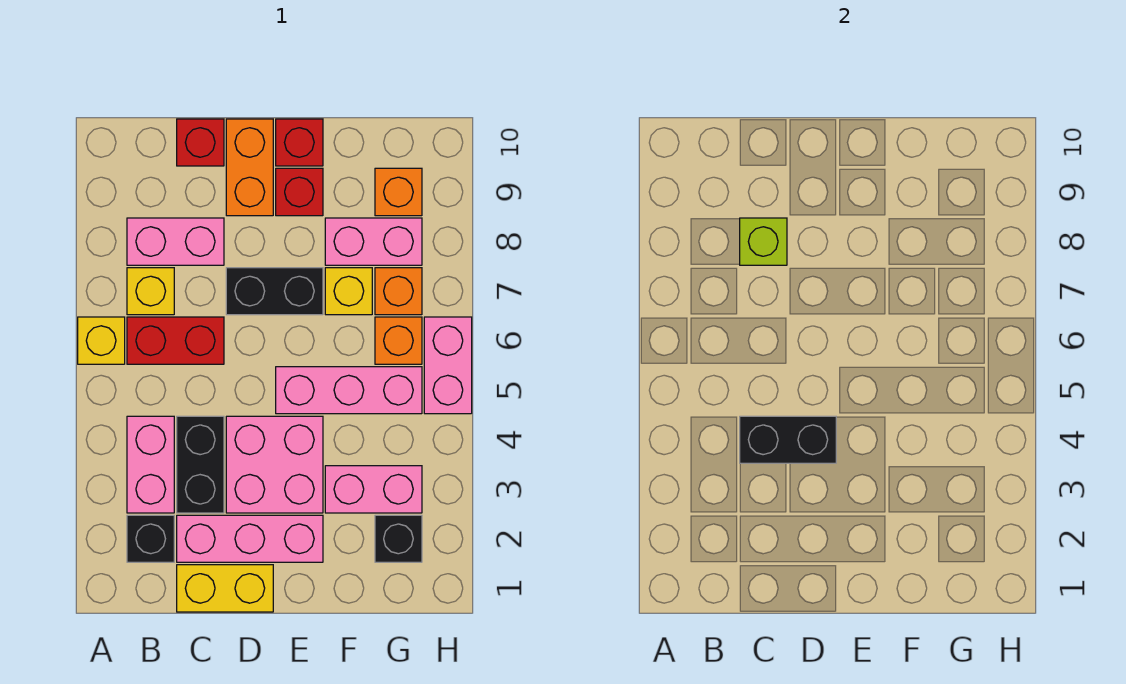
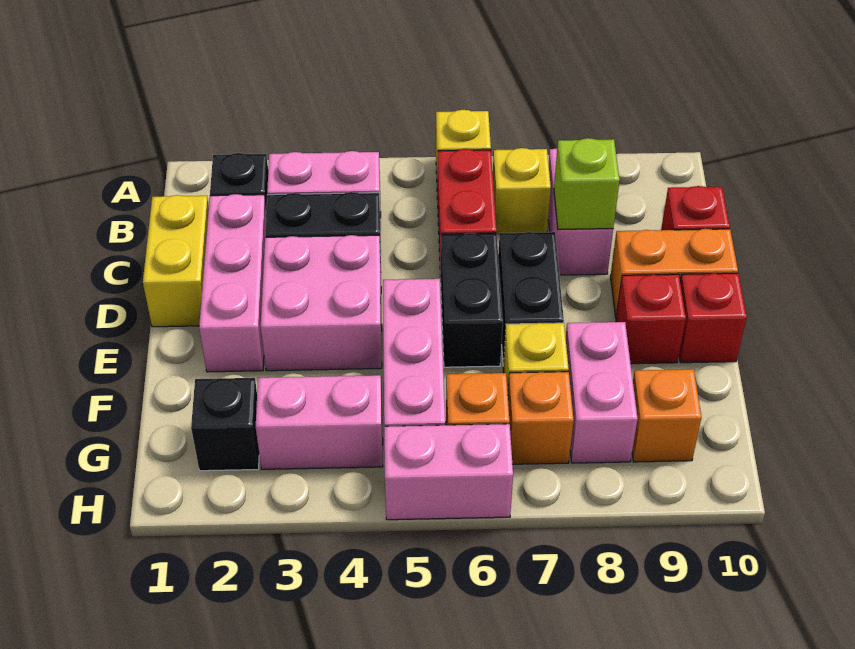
black 1x2 brick [740,416,836,463] -> black 1x2 brick moved to [440,233,503,367]
pink 1x2 brick [325,466,422,513] -> pink 1x2 brick turned to [256,375,383,469]

